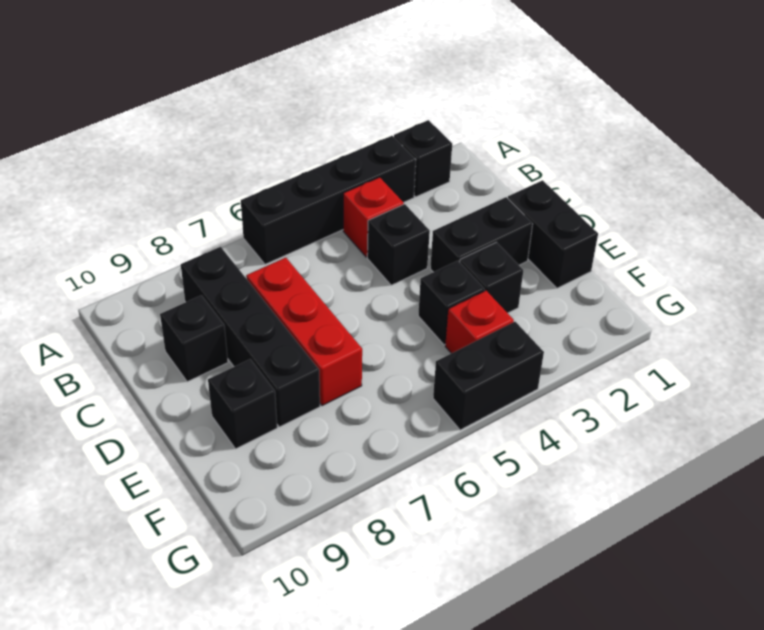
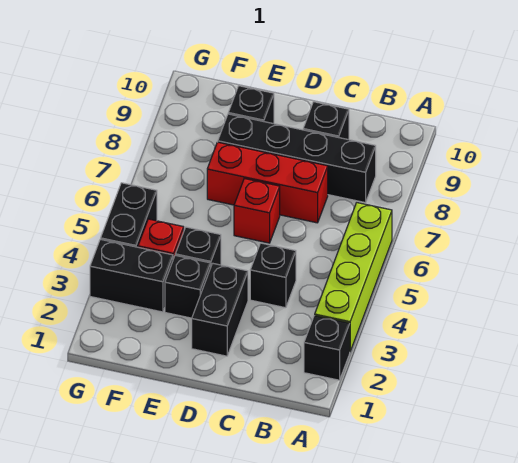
black 1x4 brick [241,136,416,264] -> lime 1x4 brick [315,203,392,351]
red 1x1 brick [343,177,404,257] -> red 1x1 brick moved to [234,179,280,243]
black 1x2 brick [508,180,598,288] -> black 1x2 brick moved to [90,239,173,312]

